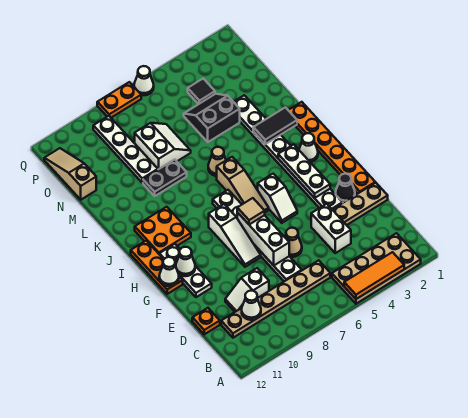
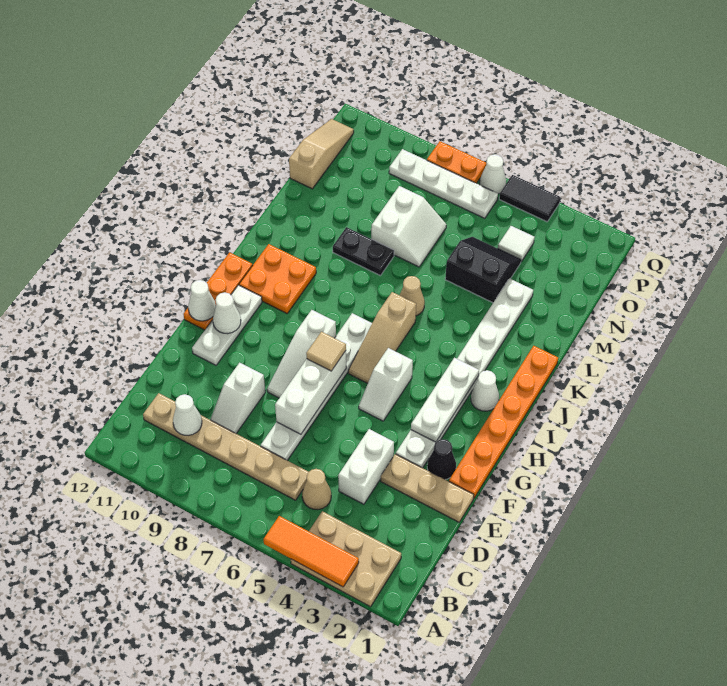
tan 2x4 plate [332,233,421,304] -> tan 2x3 plate [291,511,401,607]
white 1x2 slope [225,268,269,312] -> white 1x2 slope turned to [210,363,265,433]
orange 1x1 plate [192,308,220,334] -> none
tan 1x1 cone [285,228,302,257] -> tan 1x1 cone moved to [302,469,331,510]
black 1x2 tile [253,107,297,144] -> black 1x2 tile moved to [499,175,560,222]
white 1x4 plate [93,116,158,183] -> white 1x4 plate turned to [389,149,498,218]
black 1x1 tile [188,79,215,104] -> white 1x1 tile [498,226,535,262]

